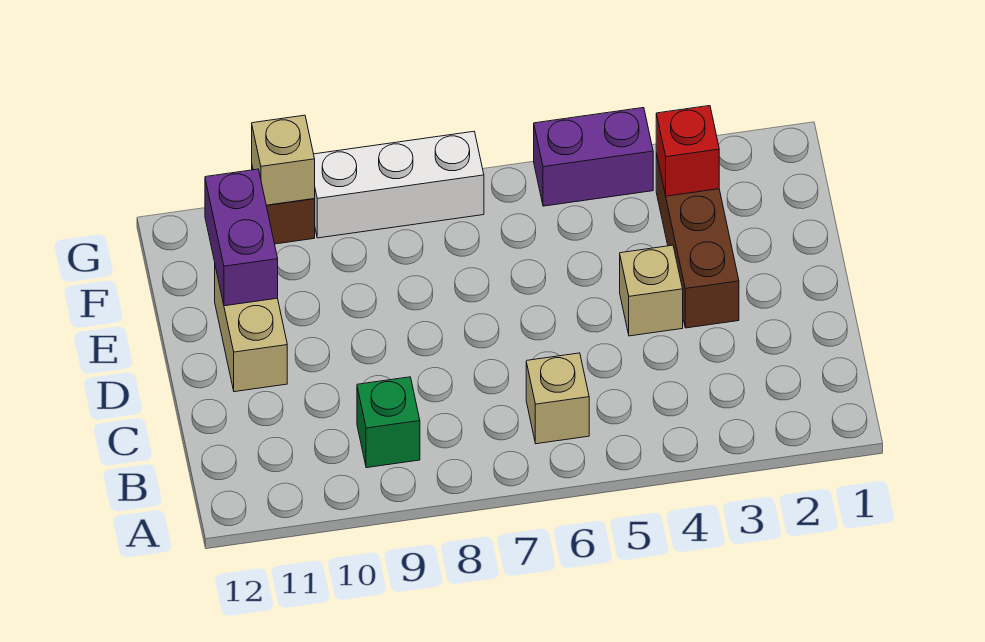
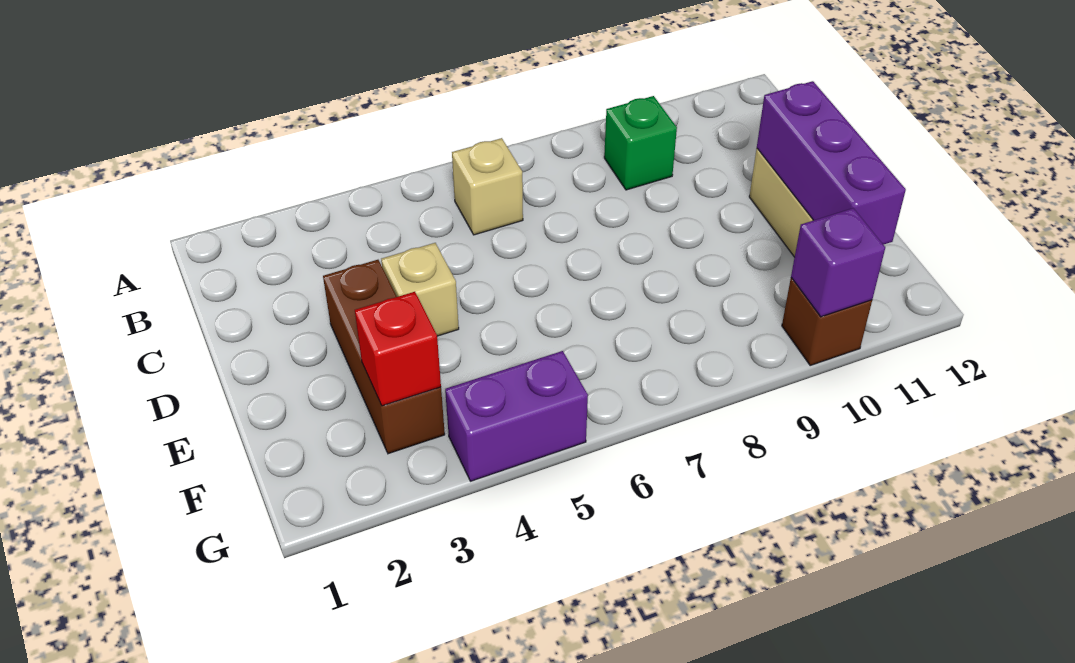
purple 1x2 brick [205,169,278,306] -> purple 1x3 brick [757,81,906,245]
white 1x3 brick [314,131,484,238] -> none
tan 1x1 brick [252,115,315,205] -> purple 1x1 brick [791,208,885,317]

